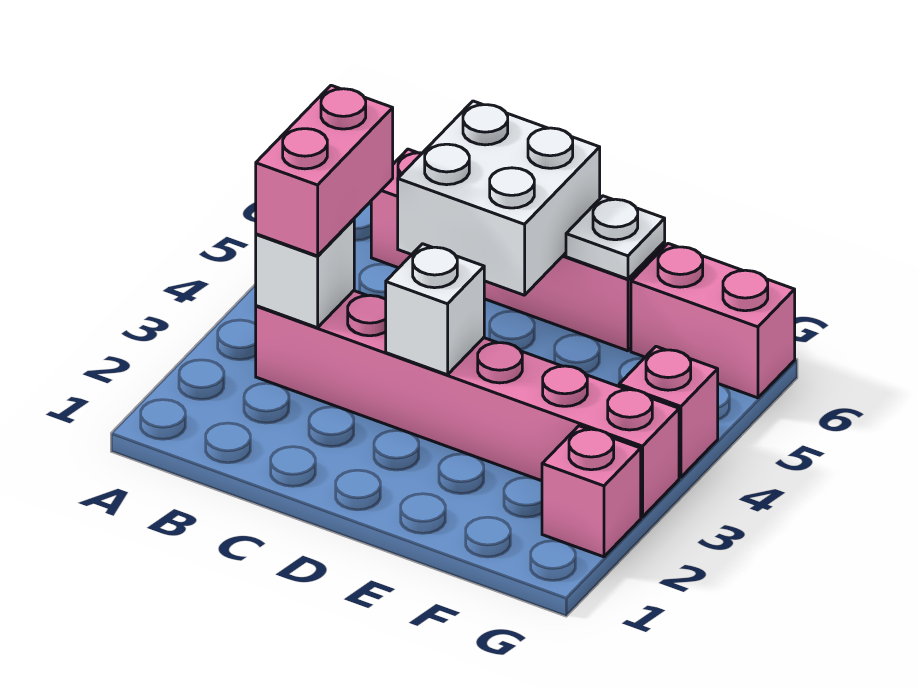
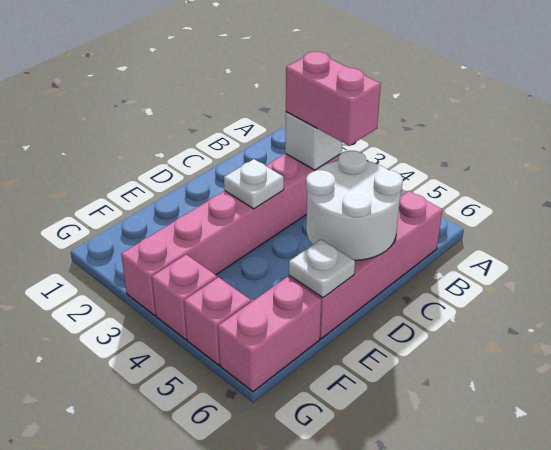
white 2x2 brick [398,101,600,295] -> white 2x2 round brick [306,151,403,260]
white 1x1 brick [386,244,484,375] -> white 1x1 plate [224,159,284,209]
pink 1x1 brick [542,426,641,557] -> pink 1x1 brick moved to [184,277,251,365]

